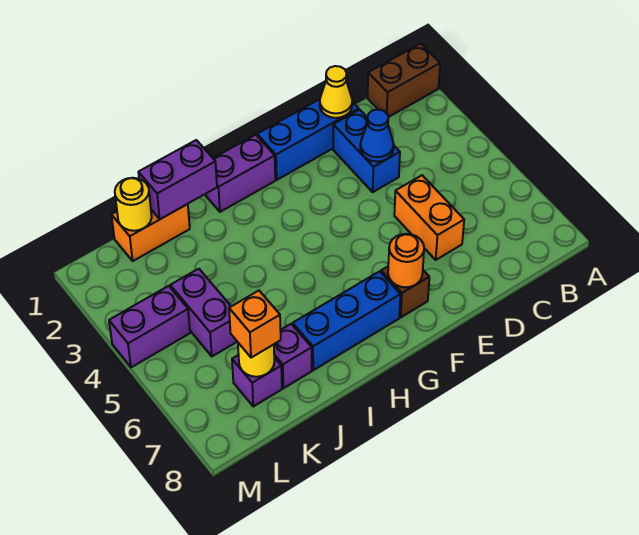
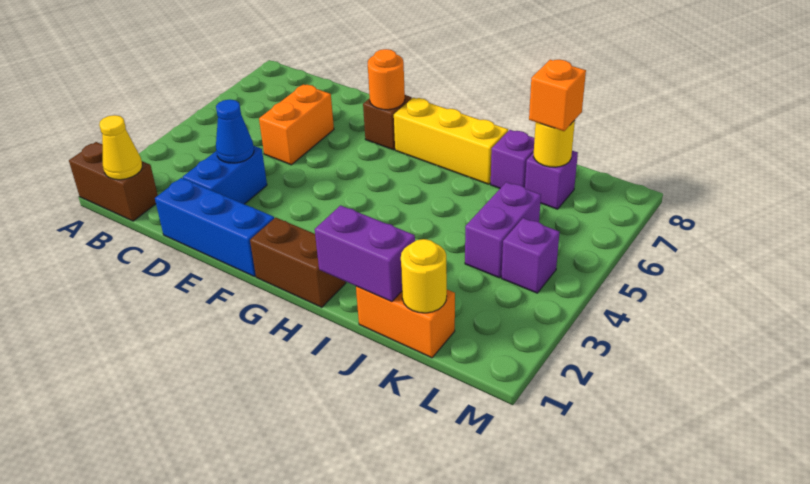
yellow 1x1 cone [320,66,352,118] -> yellow 1x1 cone moved to [99,115,142,180]
purple 1x2 brick [205,135,275,212] -> brown 1x2 brick [250,217,346,307]
blue 1x3 brick [293,271,400,370] -> yellow 1x3 brick [394,98,508,184]
purple 1x2 brick [109,286,190,367] -> purple 1x1 brick [501,218,560,293]

